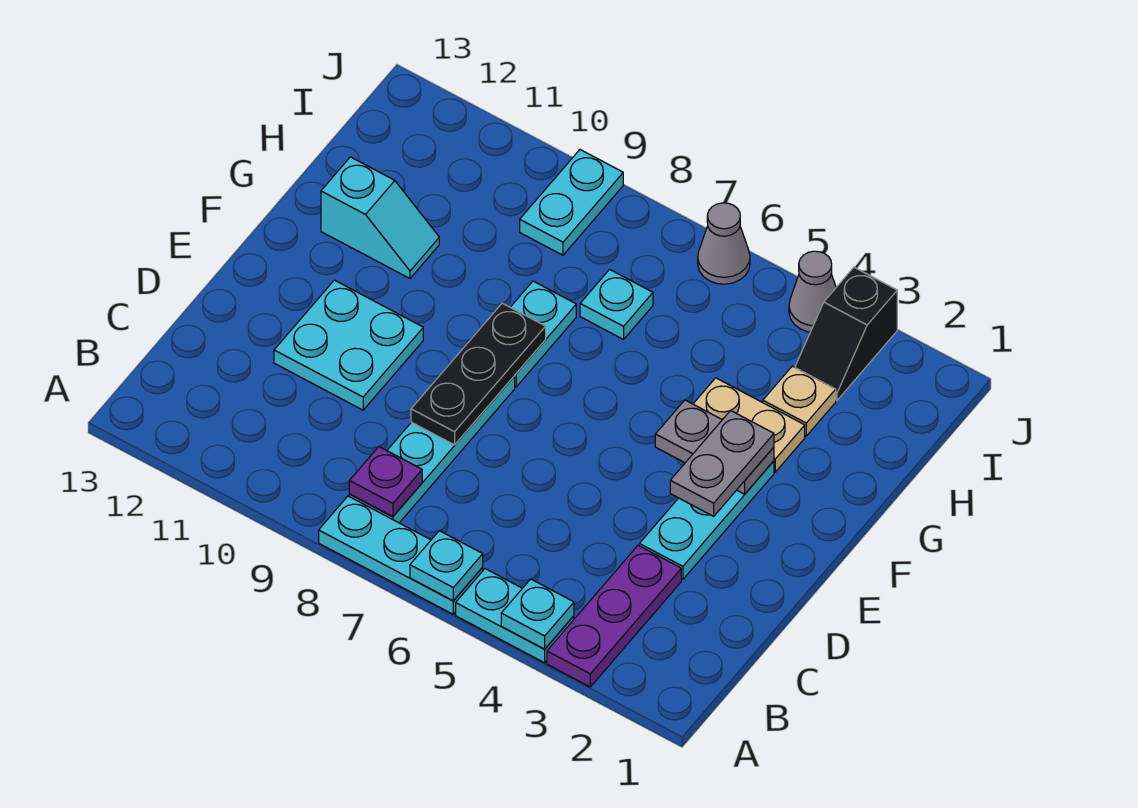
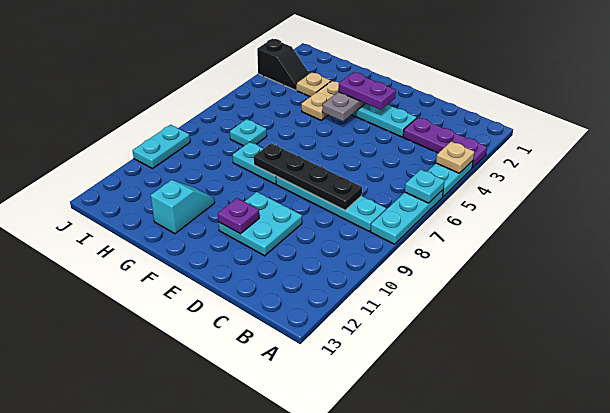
cyan 1x1 plate [501,579,574,649] -> tan 1x1 plate [436,141,474,173]
purple 1x1 plate [349,447,422,517] -> purple 1x1 plate moved to [218,198,259,234]
black 1x3 plate [411,303,546,445] -> black 1x4 plate [254,143,362,210]
grey 1x2 plate [670,410,774,516] -> purple 1x2 plate [338,72,396,110]
cyan 1x2 plate [520,150,623,255] -> cyan 1x2 plate turned to [133,125,190,168]
grey 1x1 cone [789,251,836,332] -> none
grey 1x1 cone [698,203,750,284] -> none

